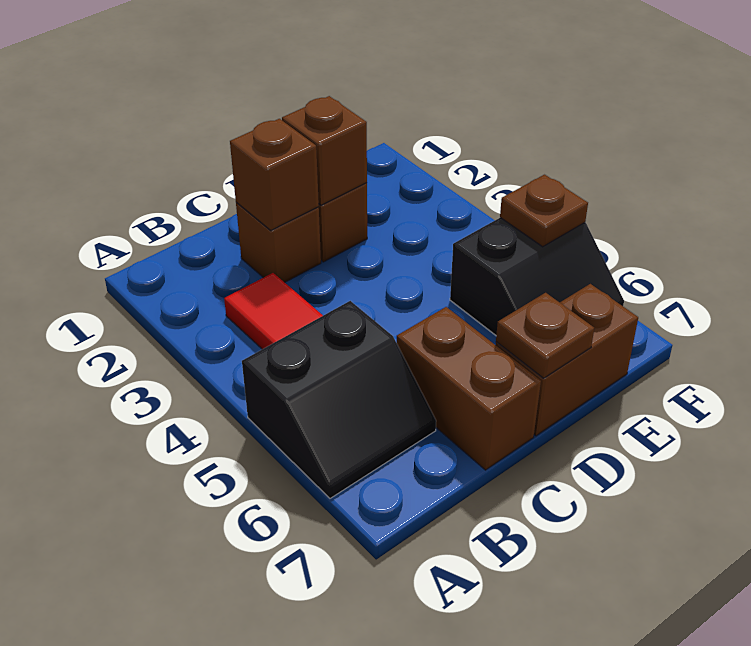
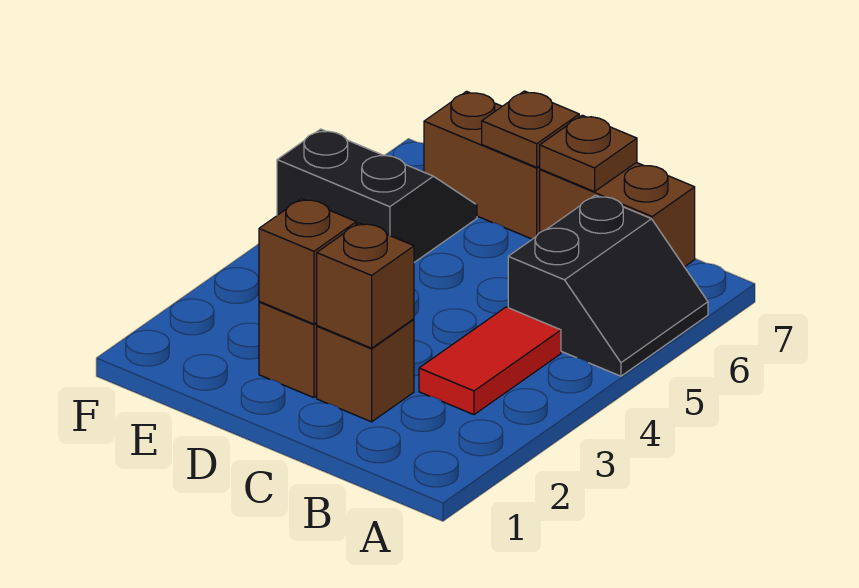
black 2x2 slope [242,301,436,498] -> black 2x2 slope turned to [508,195,708,376]
brown 1x2 brick [397,307,541,470] -> brown 1x2 brick turned to [540,162,695,267]
brown 1x1 plate [500,175,588,247] -> brown 1x1 plate moved to [540,115,637,192]

